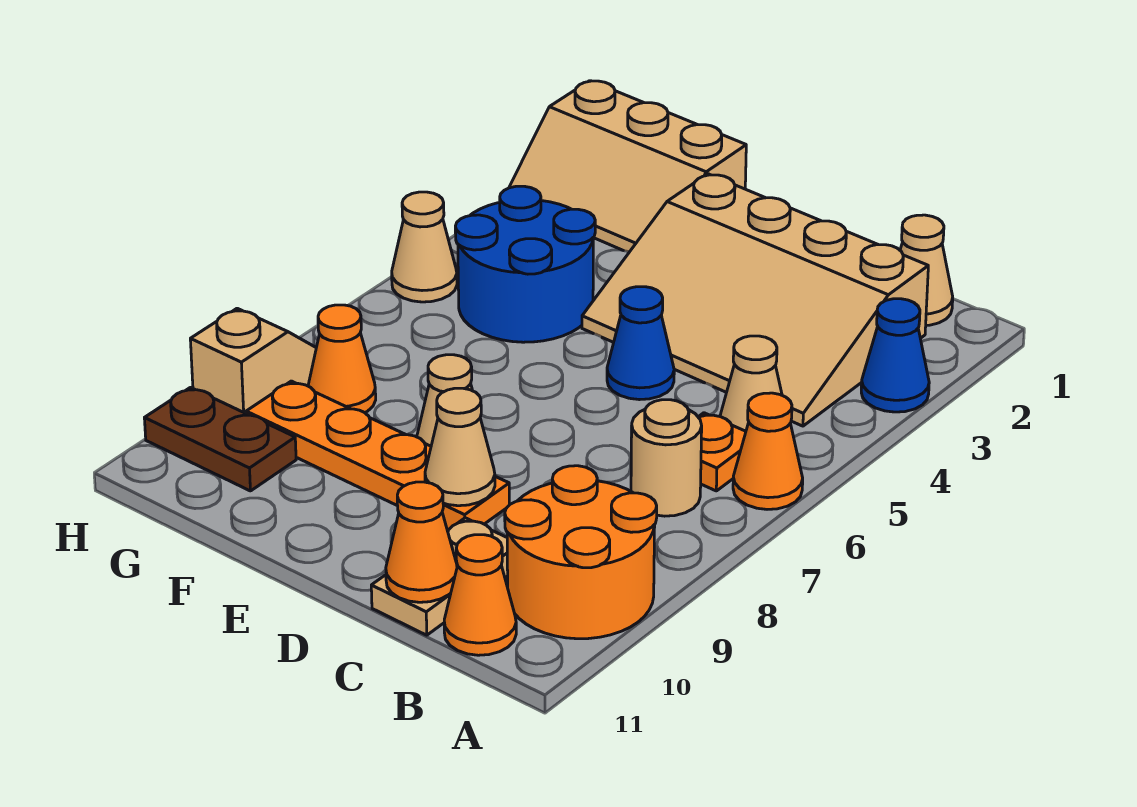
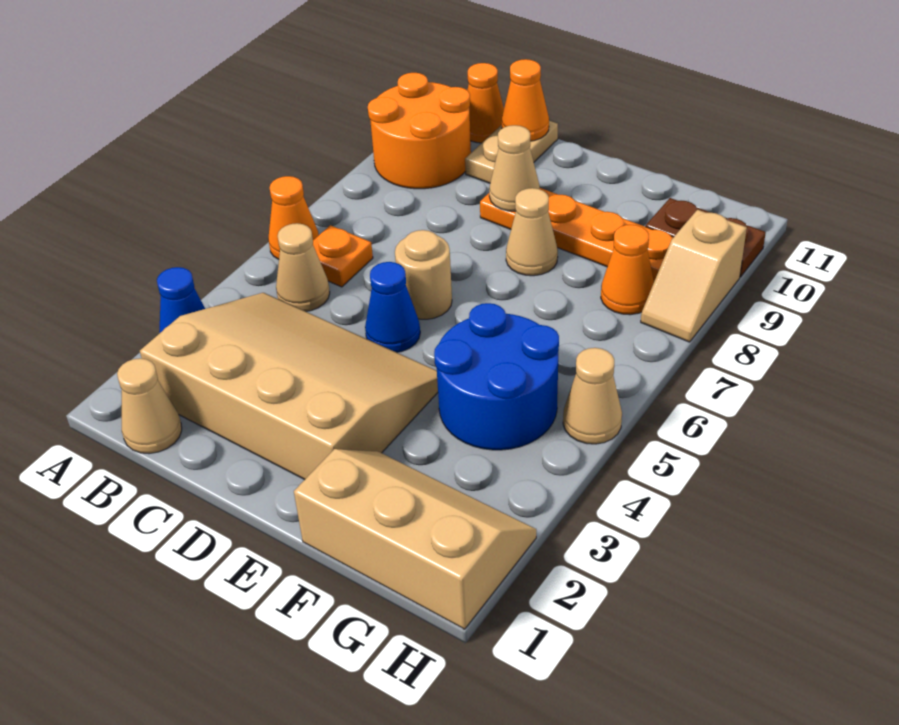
tan 1x1 round brick [631,400,702,516] -> tan 1x1 round brick moved to [395,230,452,319]

